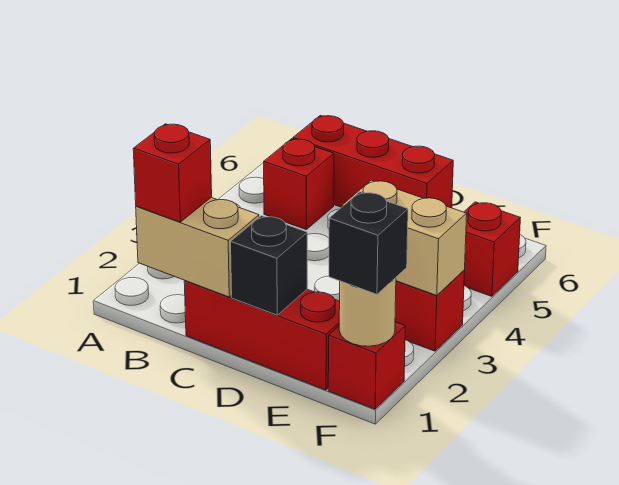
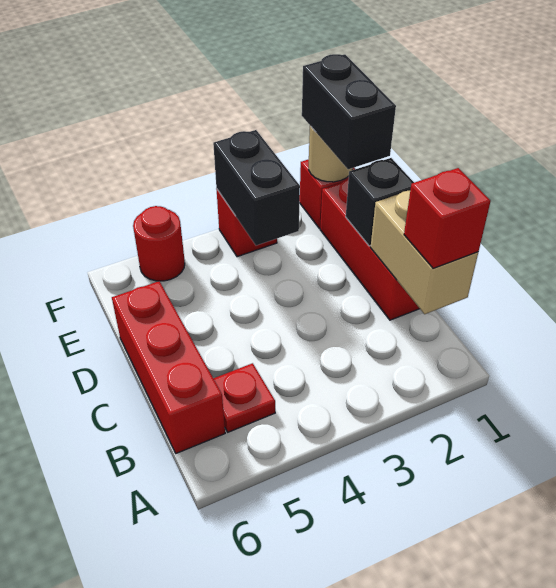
red 1x1 brick [264,139,334,229] -> red 1x1 plate [214,363,275,432]
tan 1x2 brick [342,180,467,296] -> black 1x2 brick [213,130,300,246]
black 1x1 brick [329,192,408,294] -> black 1x2 brick [302,54,396,169]
red 1x1 brick [464,202,520,296] -> red 1x1 round brick [133,206,185,281]

